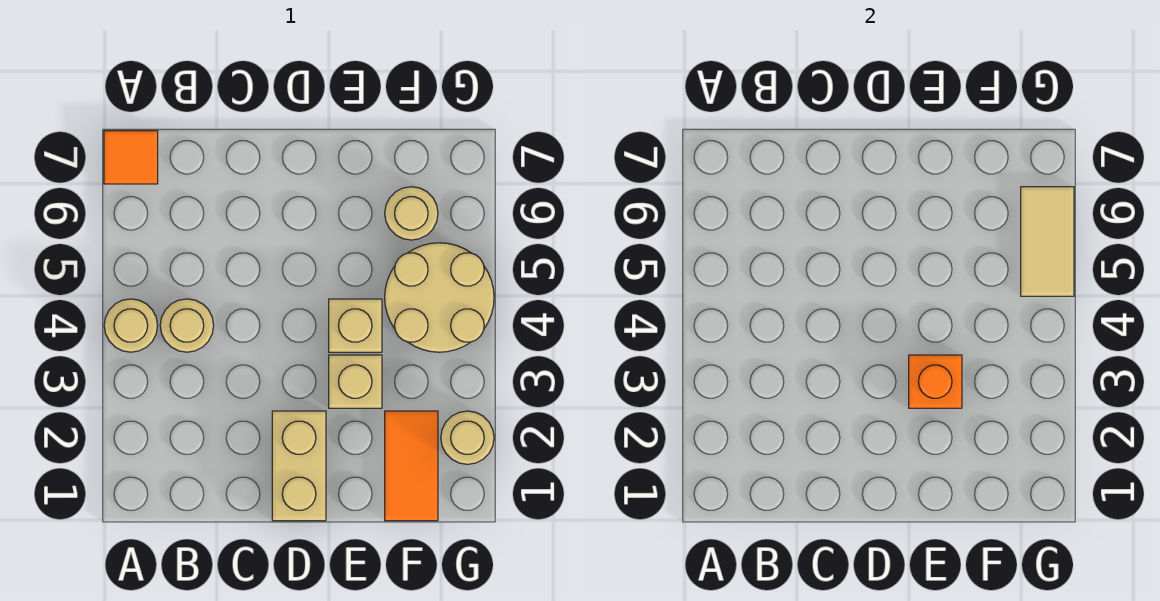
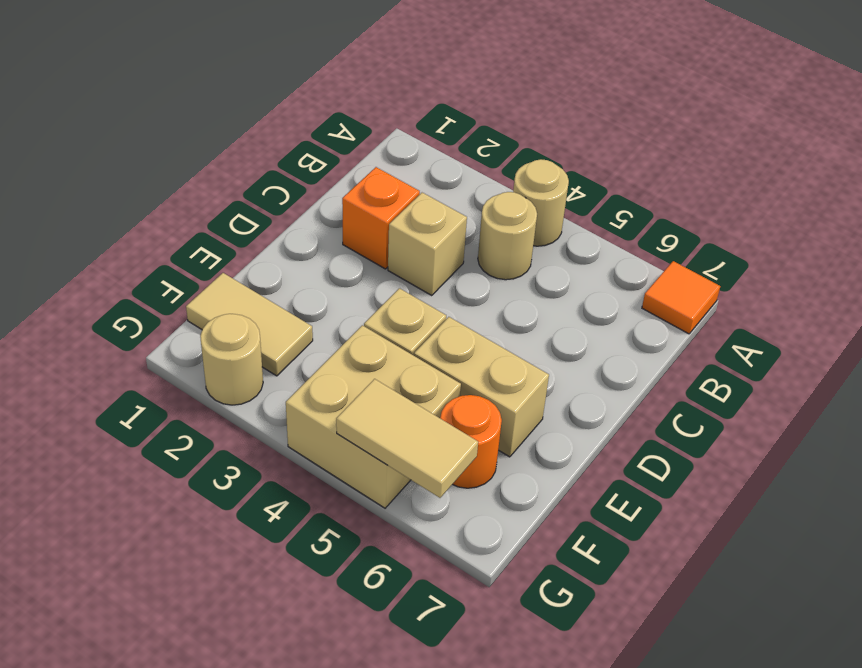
tan 1x2 brick [272,411,326,521] -> tan 1x2 brick moved to [414,317,549,457]
tan 1x1 brick [329,355,382,408] -> tan 1x1 brick moved to [388,193,467,295]
orange 1x1 brick [909,355,962,408] -> orange 1x1 brick moved to [342,167,420,269]
orange 1x2 tile [385,411,438,521] -> tan 1x2 tile [186,273,313,376]
tan 2x2 round brick [385,243,494,352] -> tan 2x2 brick [286,325,461,508]
tan 1x1 round brick [385,187,438,240] -> orange 1x1 round brick [440,395,502,488]

